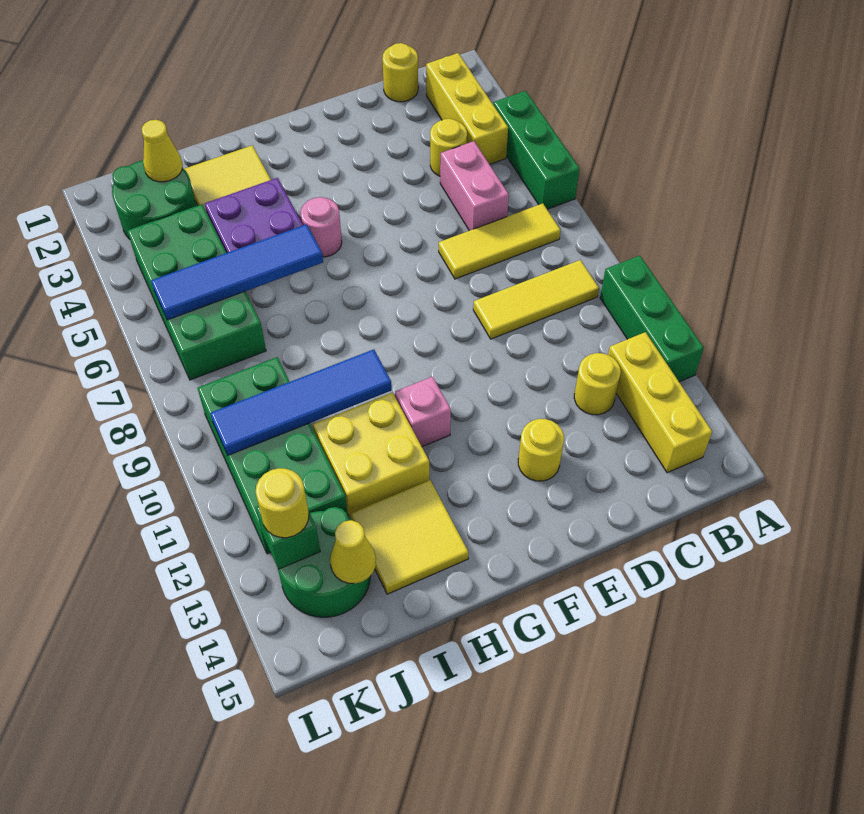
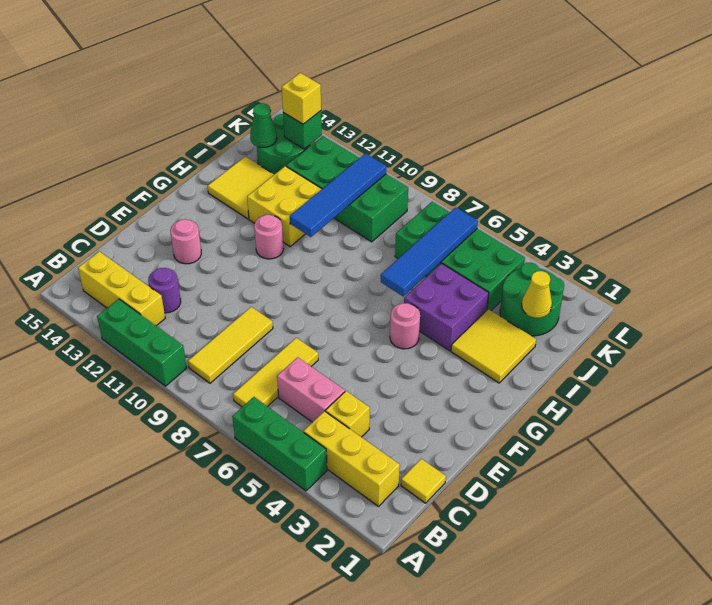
yellow 1x1 round brick [382,43,418,102] -> yellow 1x1 tile [401,459,446,503]
yellow 1x1 round brick [430,119,467,176] -> yellow 1x1 brick [326,391,370,437]
yellow 1x1 round brick [574,353,621,415] -> purple 1x1 round brick [148,268,181,313]
yellow 1x1 round brick [518,419,564,481] -> pink 1x1 round brick [170,219,201,264]
pink 1x1 brick [395,377,451,447] -> pink 1x1 round brick [254,215,284,259]
yellow 1x1 cone [330,520,376,584] -> green 1x1 cone [250,103,277,147]
yellow 1x1 round brick [256,468,309,538] -> yellow 1x1 brick [282,73,321,124]

